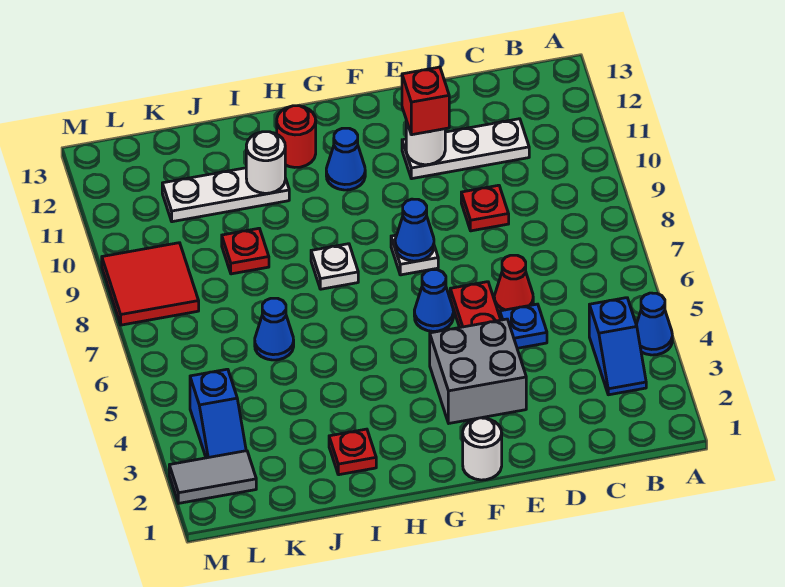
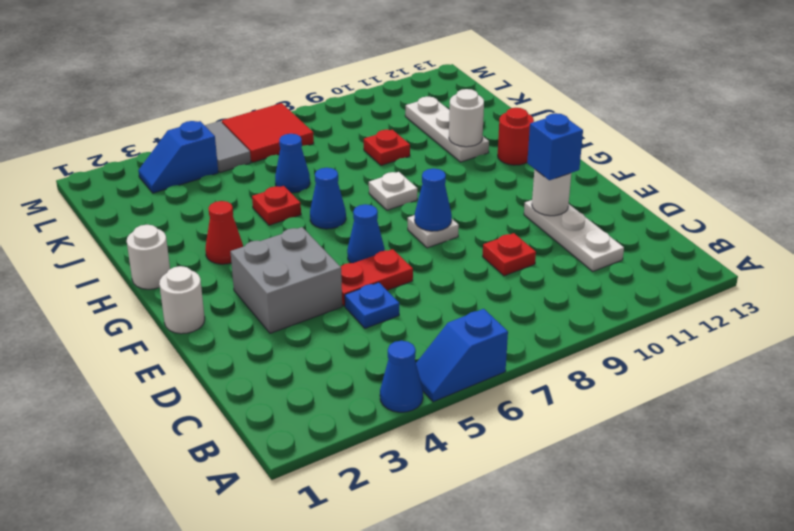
blue 1x2 slope [589,298,646,395] -> blue 1x2 slope moved to [416,309,508,402]
red 1x1 cone [494,255,533,312] -> red 1x1 cone moved to [205,201,243,264]
red 1x1 brick [402,67,449,135] -> blue 1x1 brick [527,113,583,180]
blue 1x1 cone [326,128,365,190] -> blue 1x1 cone moved to [310,168,346,229]
none -> white 1x1 round brick [127,225,170,289]
red 1x1 plate [329,429,376,475] -> red 1x1 plate moved to [252,186,301,225]
grey 1x2 tile [169,451,256,503] -> grey 1x2 tile moved to [205,121,251,173]
red 2x2 tile [102,243,199,325] -> red 2x2 tile moved to [222,103,314,163]

